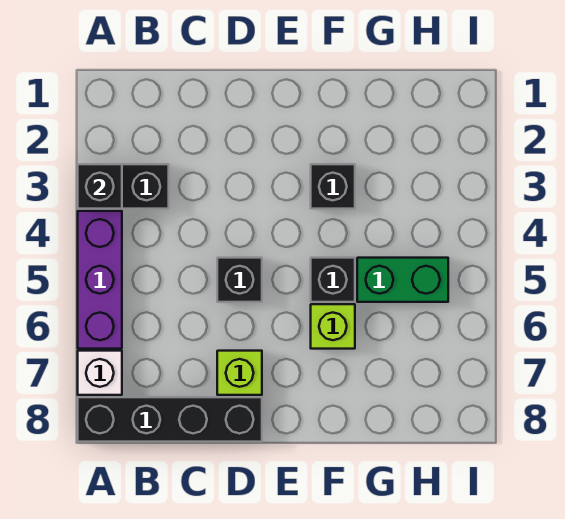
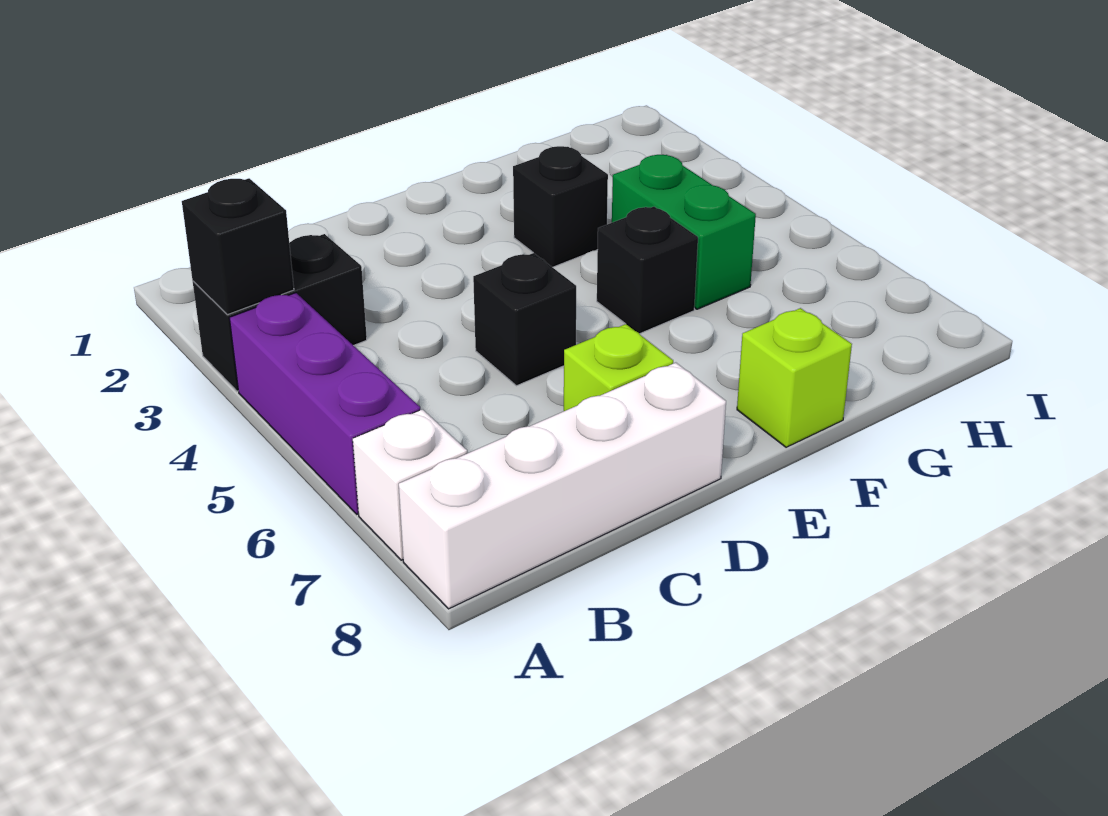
black 1x4 brick [78,397,262,442] -> white 1x4 brick [399,363,726,609]
lime 1x1 brick [311,304,355,349] -> lime 1x1 brick moved to [737,308,852,447]
green 1x2 brick [357,258,448,302] -> green 1x2 brick turned to [612,155,756,309]

